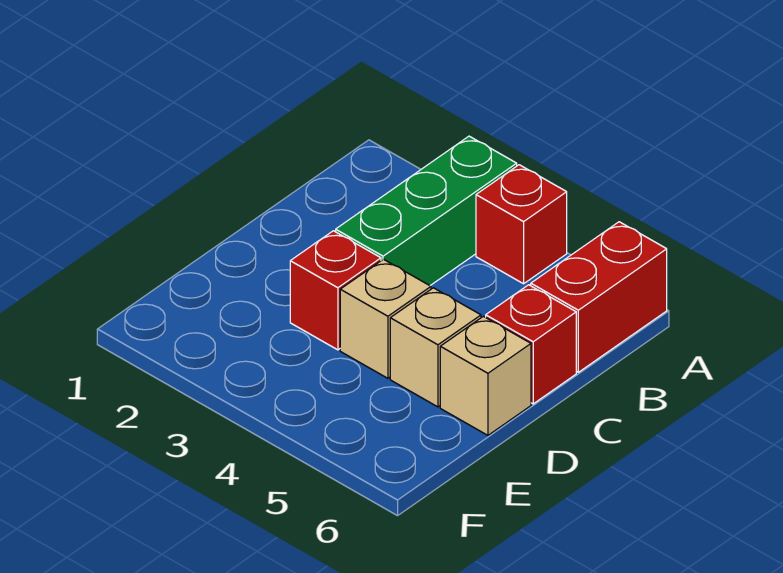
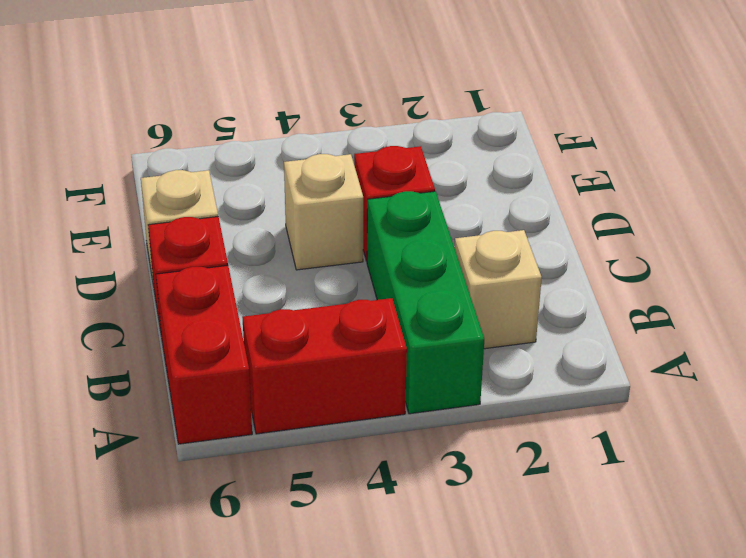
red 1x1 brick [476,165,567,284] -> red 1x2 brick [242,298,407,434]
tan 1x1 brick [390,288,481,407] -> tan 1x1 brick moved to [454,230,542,349]

